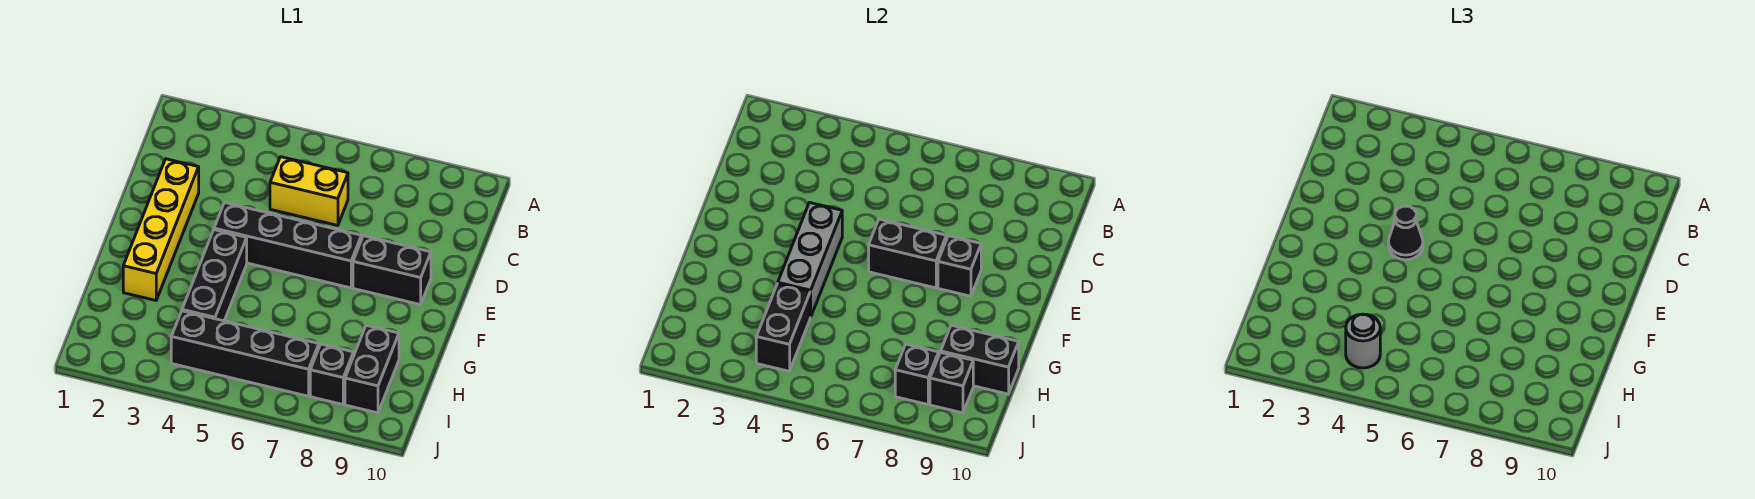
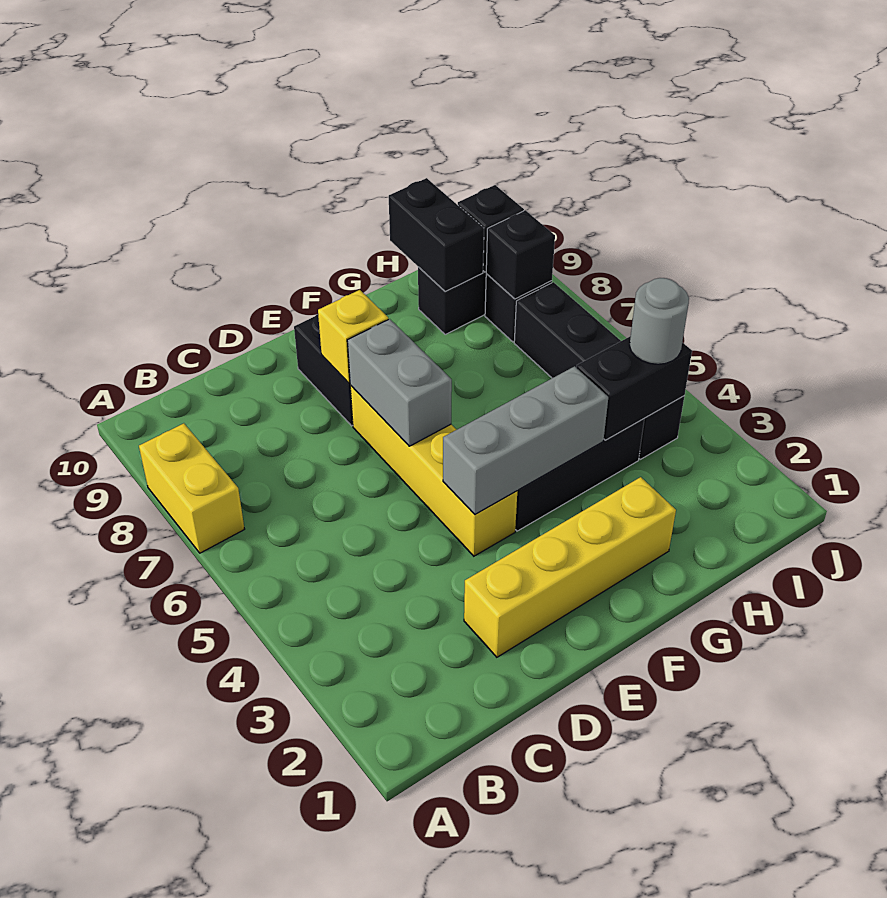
yellow 1x2 brick [270,157,348,225] -> yellow 1x2 brick moved to [139,423,244,553]
black 1x4 brick [214,203,361,288] -> yellow 1x4 brick [350,385,517,556]
black 1x1 cone [1388,206,1423,260] -> none
black 1x2 brick [869,219,946,288] -> grey 1x2 brick [347,319,452,446]
black 1x1 brick [938,236,981,296] -> yellow 1x1 brick [318,290,388,383]

